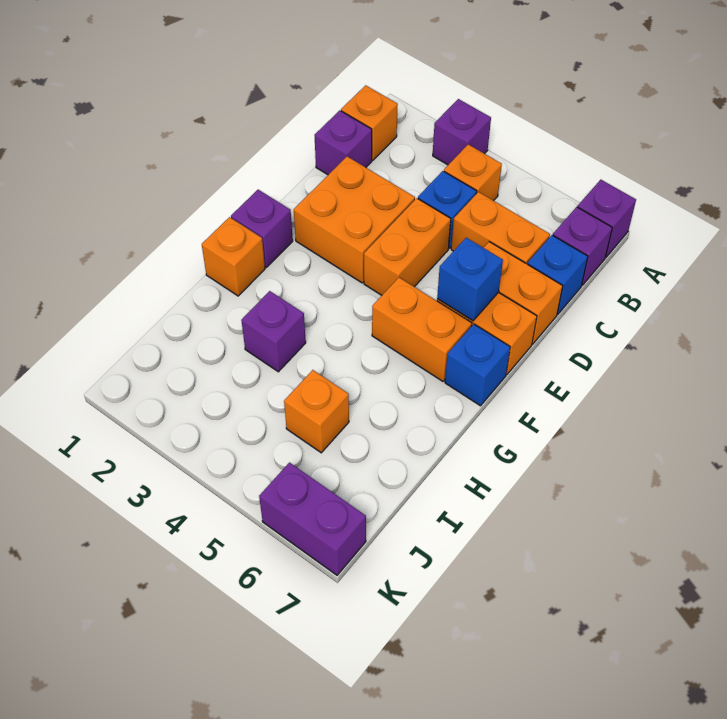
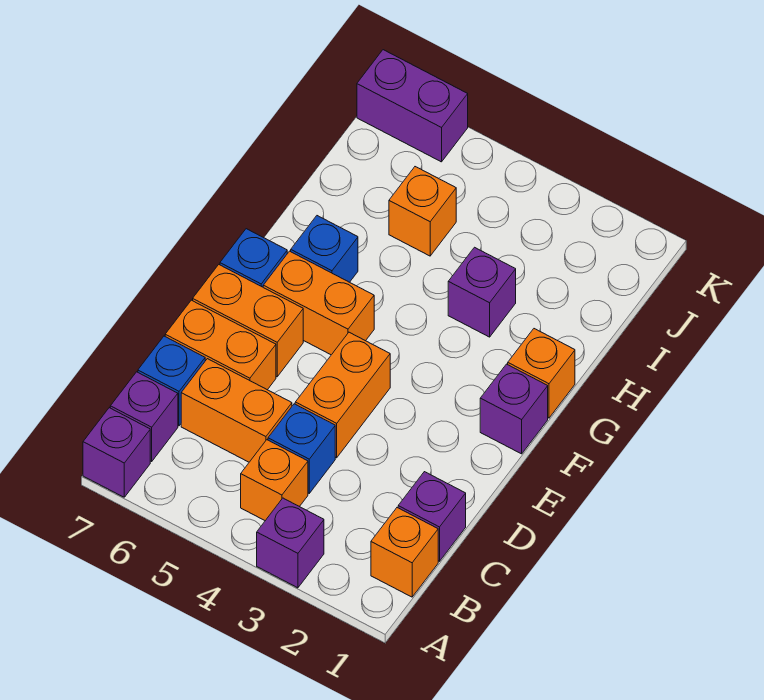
orange 2x2 brick [294,157,415,283] -> none
blue 1x1 brick [437,238,503,321] -> blue 1x1 brick moved to [291,216,358,282]

